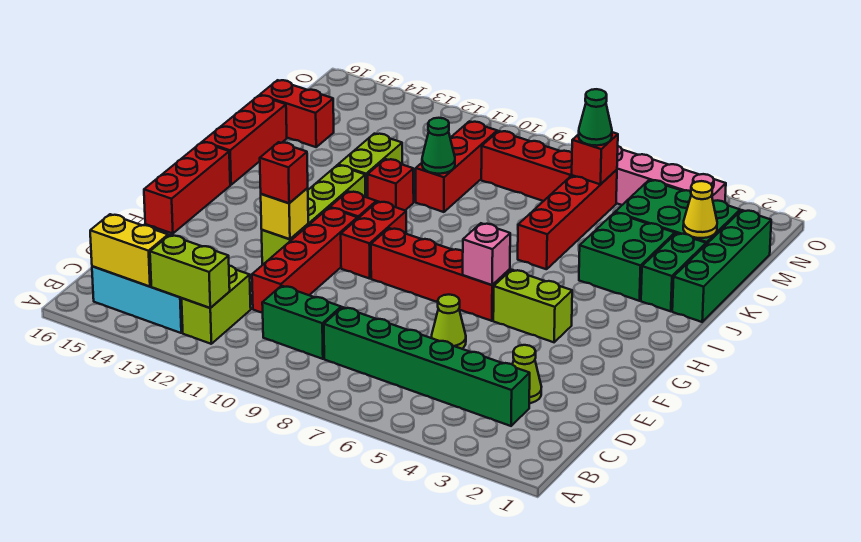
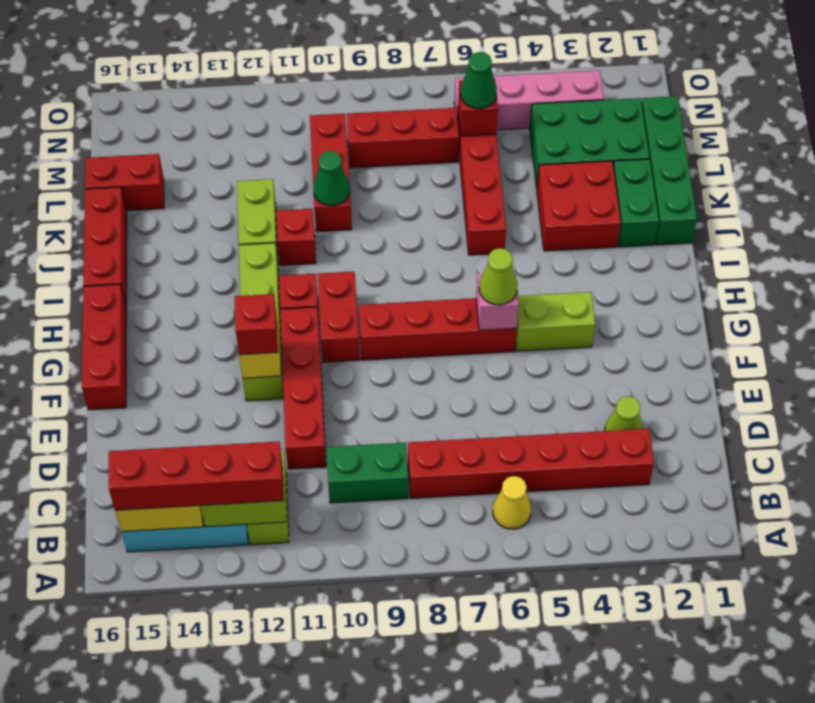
none -> red 1x4 brick [109,442,284,510]
green 1x6 brick [324,307,530,426] -> red 1x6 brick [408,429,654,498]
lime 1x1 cone [431,295,466,349] -> lime 1x1 cone moved to [479,248,518,305]
green 2x2 brick [579,213,675,301] -> red 2x2 brick [537,161,621,251]
yellow 1x1 cone [683,181,717,238] -> yellow 1x1 cone moved to [493,476,531,529]

